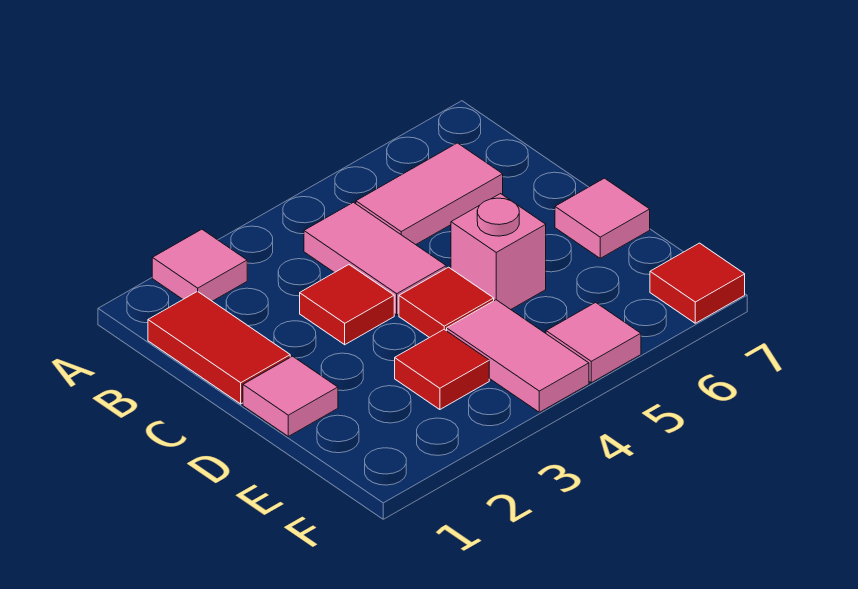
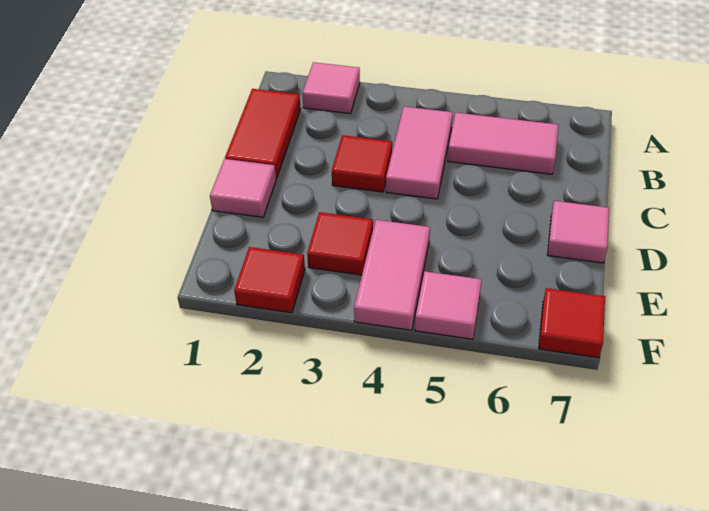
red 1x1 tile [399,267,494,338] -> red 1x1 tile moved to [234,247,305,313]
pink 1x1 brick [451,194,546,309] -> none

